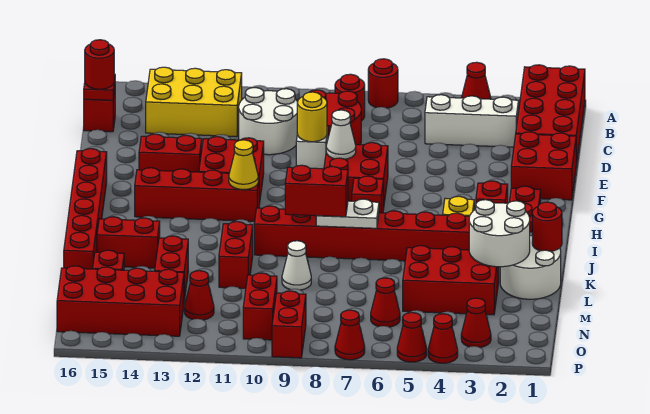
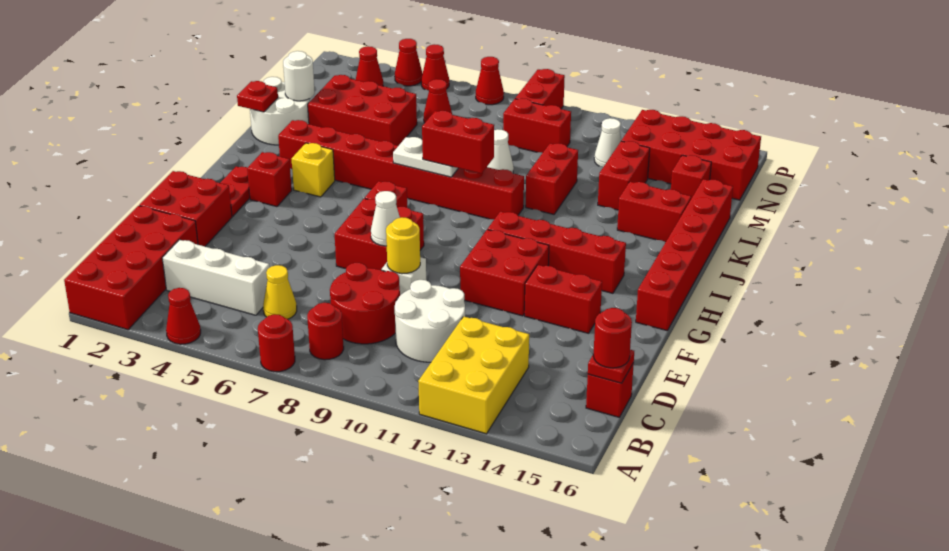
yellow 2x3 brick [146,67,242,137] -> yellow 2x3 brick turned to [418,316,529,434]
yellow 1x1 cone [229,140,258,190] -> yellow 1x1 cone moved to [263,265,297,319]
red 1x1 round brick [532,202,562,251] -> red 1x1 plate [237,81,278,112]
white 2x2 round brick [469,200,530,267] -> white 1x1 round brick [283,51,315,101]
red 1x2 brick [243,273,277,340] -> red 1x2 brick turned to [503,98,571,153]
red 1x1 cone [184,271,214,320] -> white 1x1 cone [594,118,621,167]

